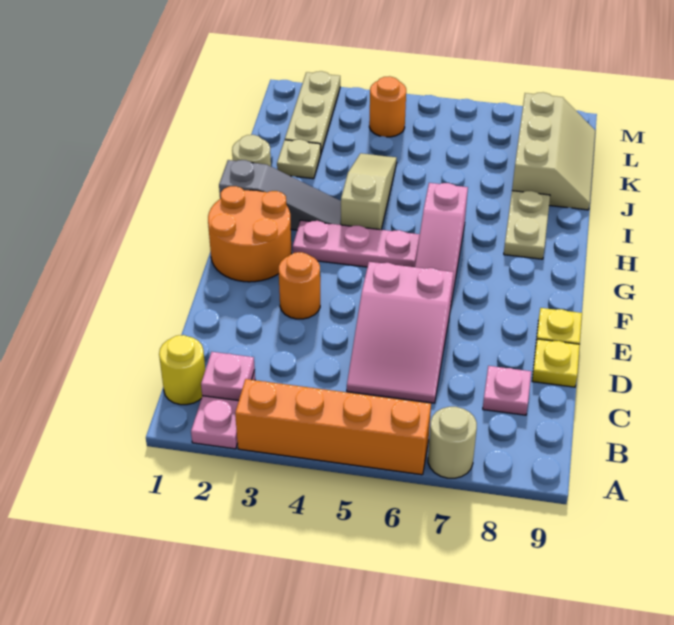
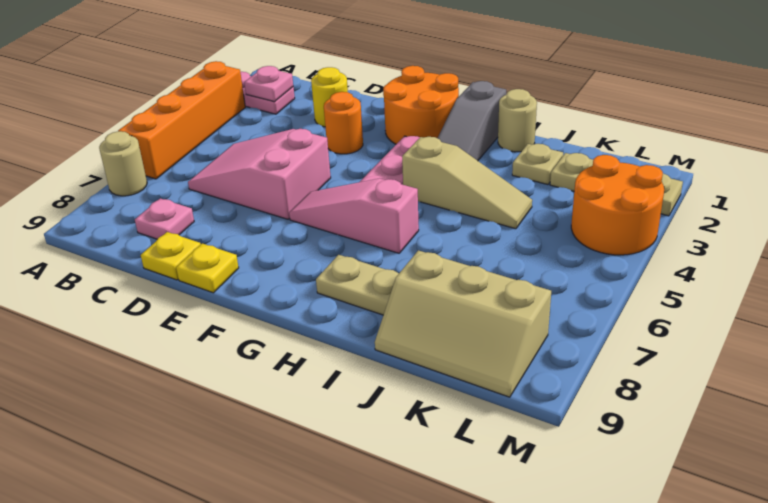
yellow 1x1 round brick [159,335,205,405] -> yellow 1x1 round brick moved to [311,67,348,127]
orange 1x1 round brick [369,76,406,137] -> orange 2x2 round brick [571,155,664,255]

